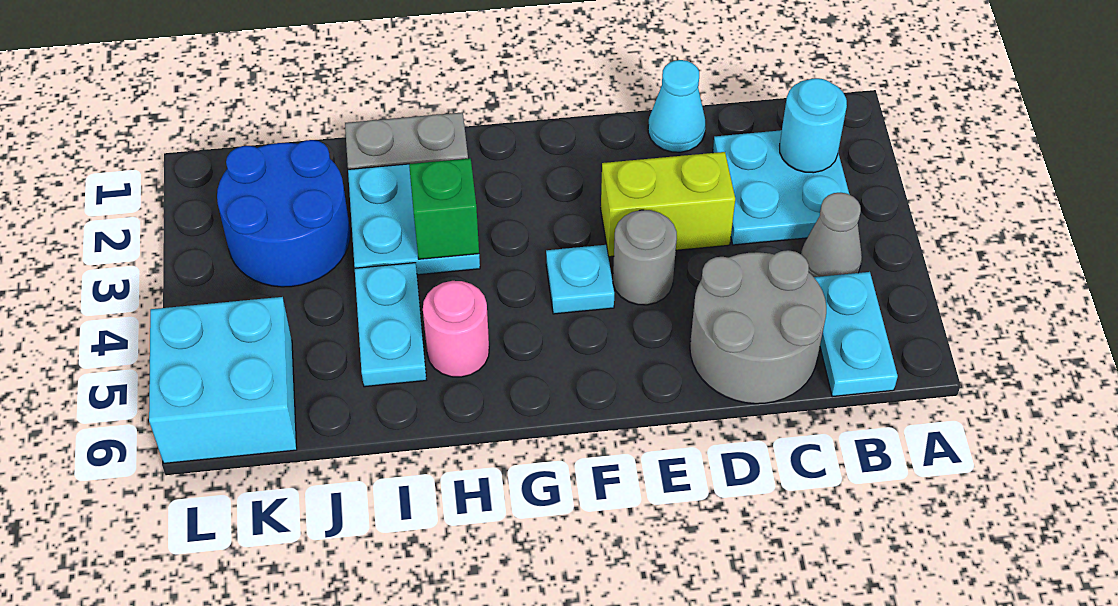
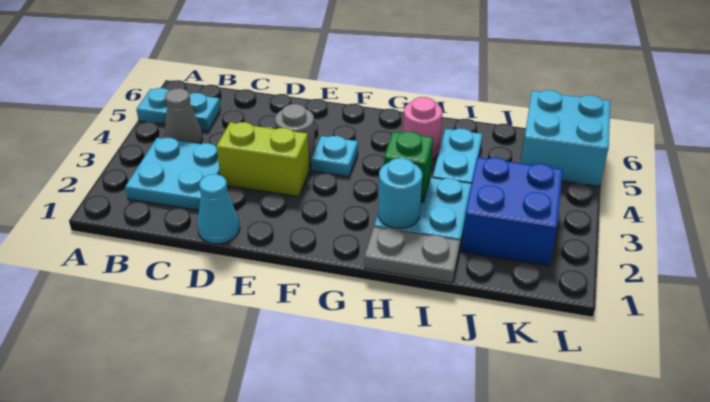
cyan 1x1 round brick [780,78,847,173] -> cyan 1x1 round brick moved to [378,158,422,229]
cyan 1x2 plate [814,272,898,397] -> cyan 1x2 plate turned to [136,88,221,131]
grey 2x2 round brick [690,250,826,404] -> none
blue 2x2 round brick [217,140,350,287] -> blue 2x2 brick [462,157,563,266]

